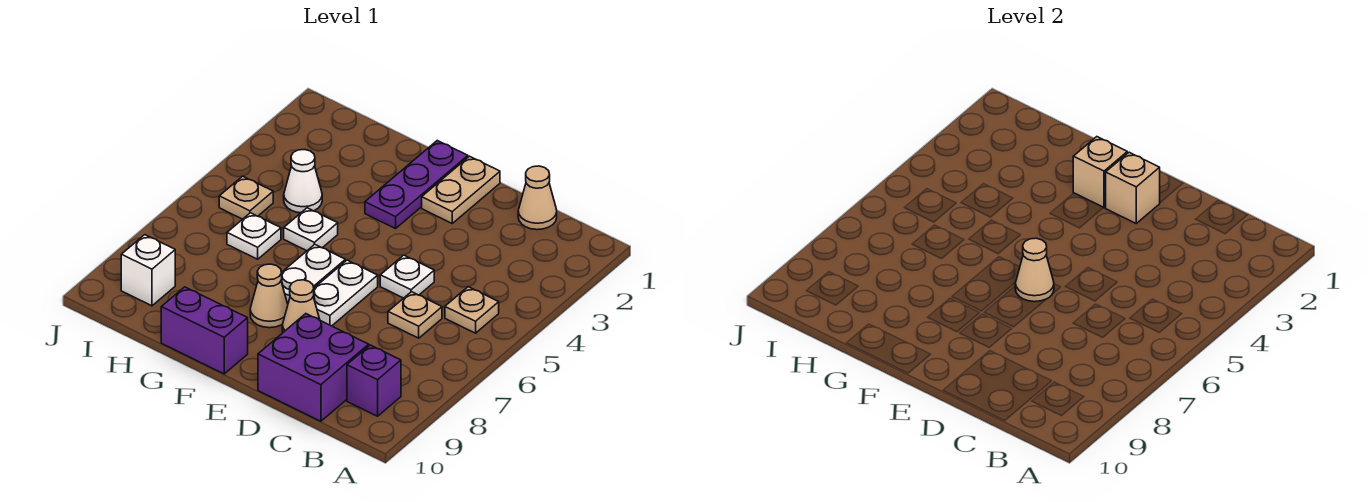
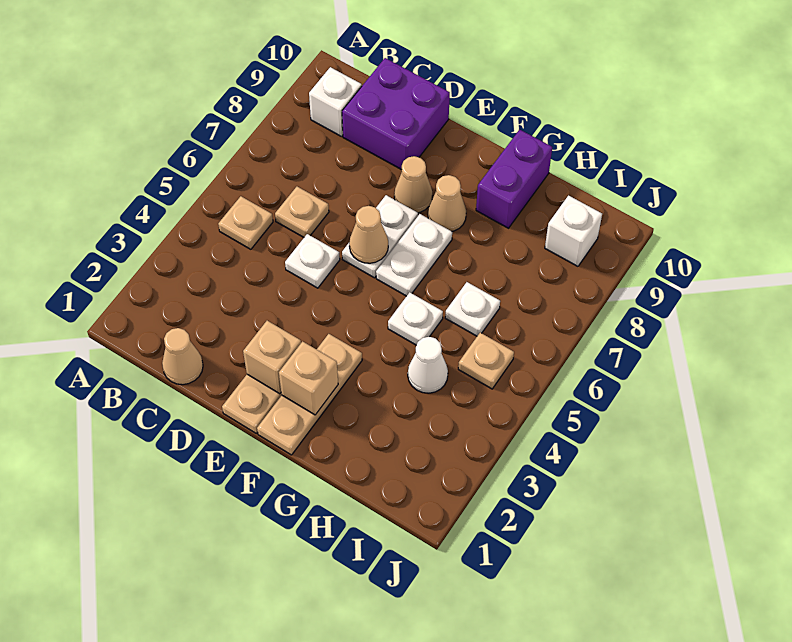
purple 1x1 brick [347,345,401,416] -> white 1x1 brick [309,67,362,137]
purple 1x3 plate [365,141,468,229] -> tan 1x3 plate [257,334,362,455]
purple 1x2 brick [161,287,248,374] -> purple 1x2 brick turned to [476,130,552,228]

